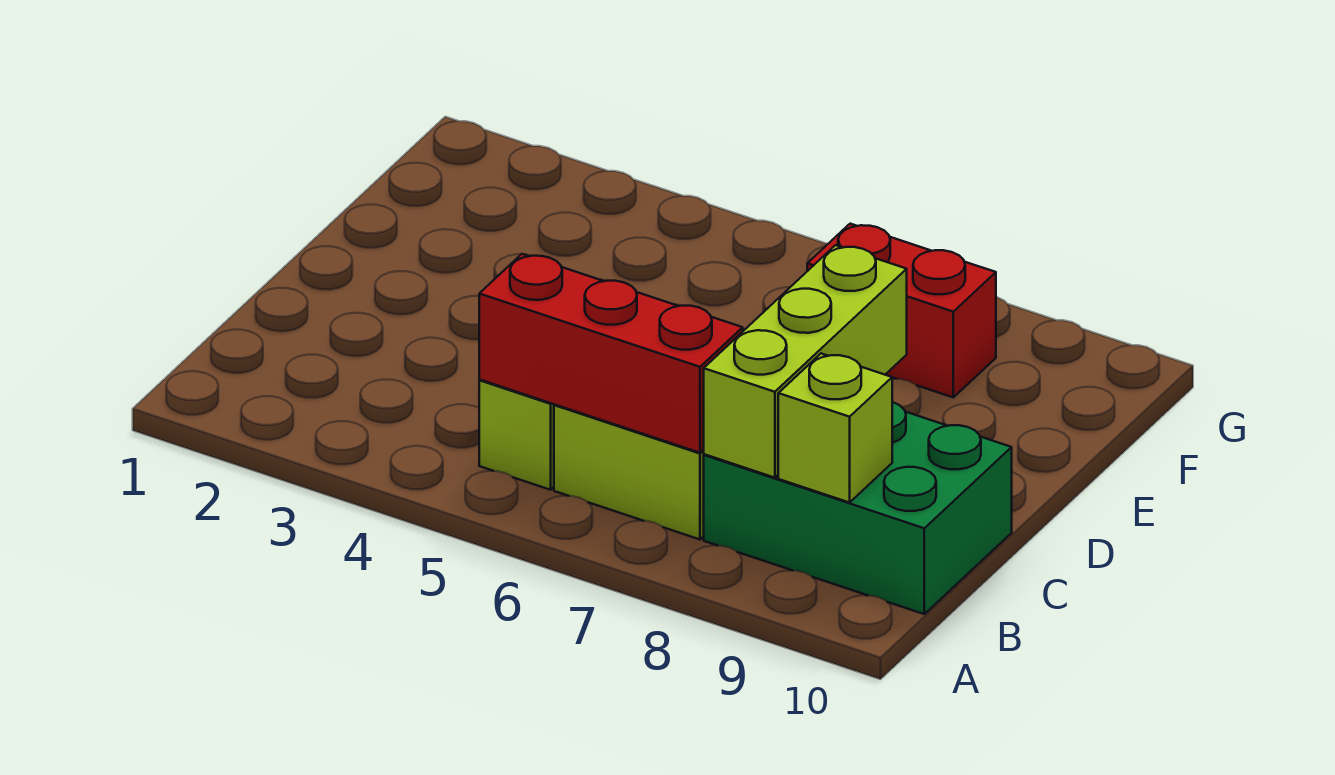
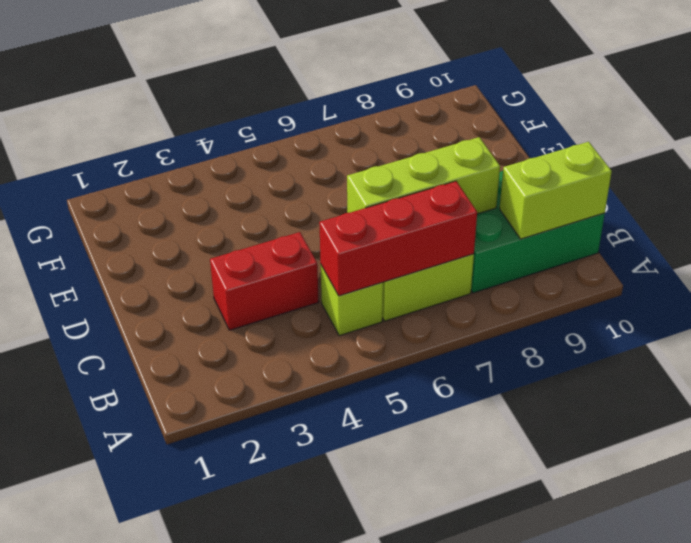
lime 1x3 brick [704,245,907,478] -> lime 1x3 brick turned to [347,137,500,214]
lime 1x1 brick [778,354,892,502] -> lime 1x2 brick [500,142,612,239]
red 1x2 brick [807,224,996,397] -> red 1x2 brick moved to [210,232,319,330]

